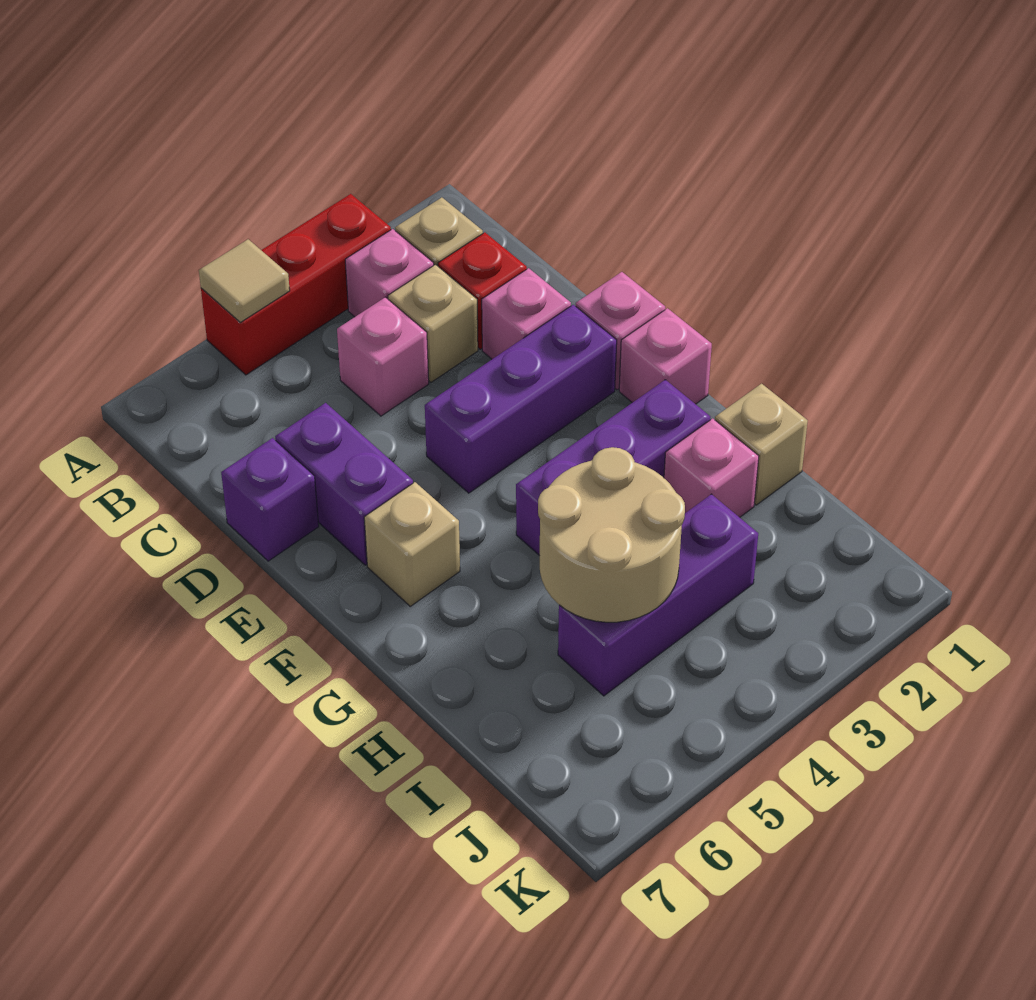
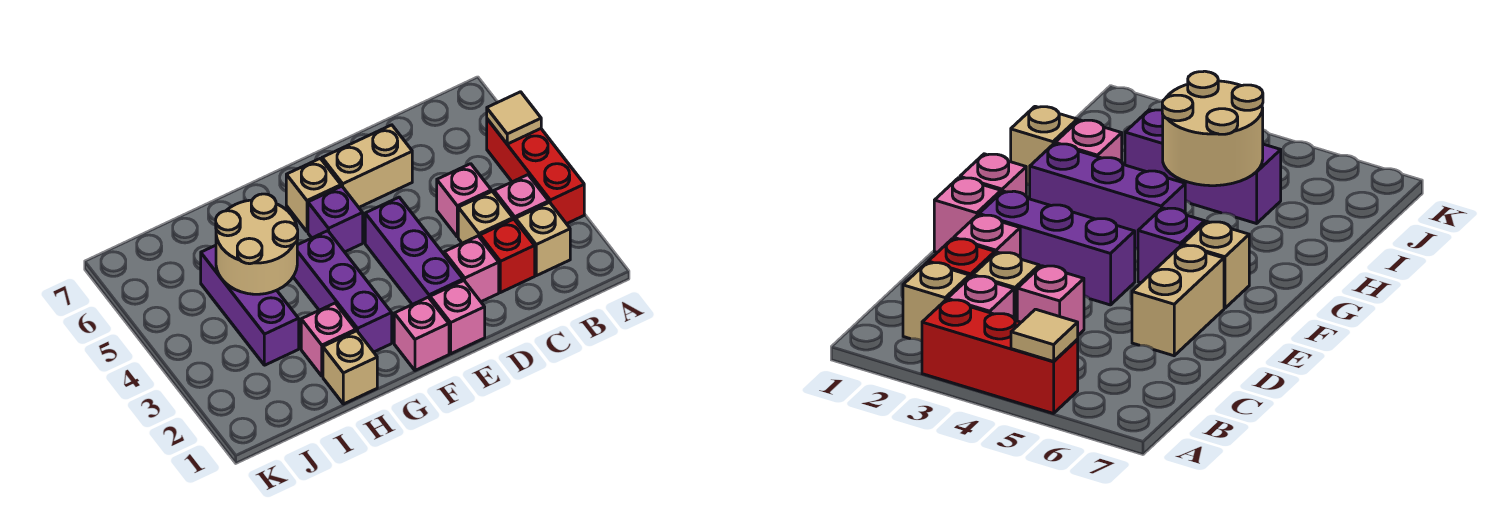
purple 1x2 brick [275,403,413,565] -> tan 1x2 brick [322,125,412,207]
purple 1x1 brick [221,438,319,561] -> purple 1x1 brick moved to [308,186,363,252]

